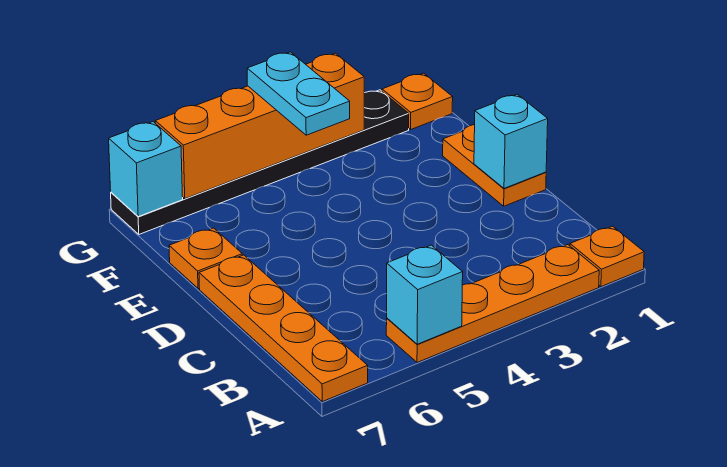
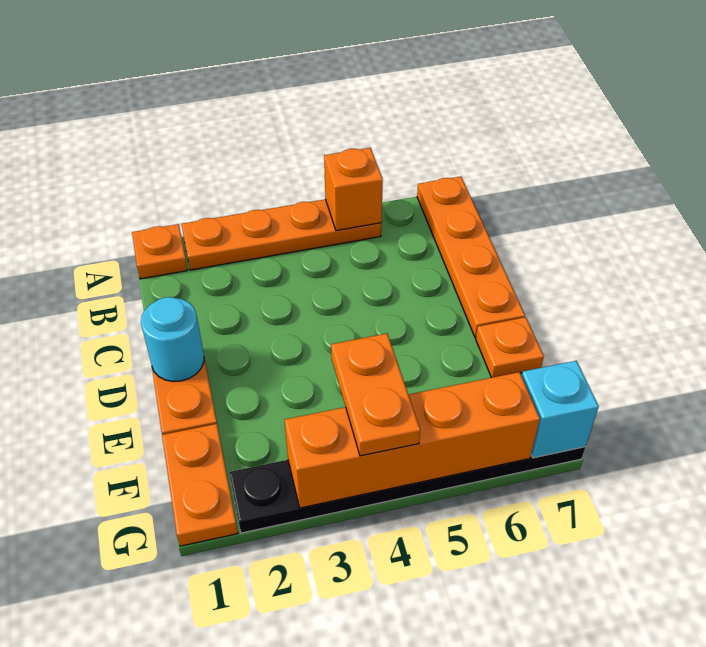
cyan 1x1 brick [387,245,463,344] -> orange 1x1 brick [324,148,383,231]
cyan 1x1 brick [474,94,548,188] -> cyan 1x1 round brick [141,297,204,381]
cyan 1x2 plate [247,52,350,135] -> orange 1x2 plate [331,334,420,456]
orange 1x1 plate [382,73,453,129] -> orange 1x2 plate [162,424,238,546]

